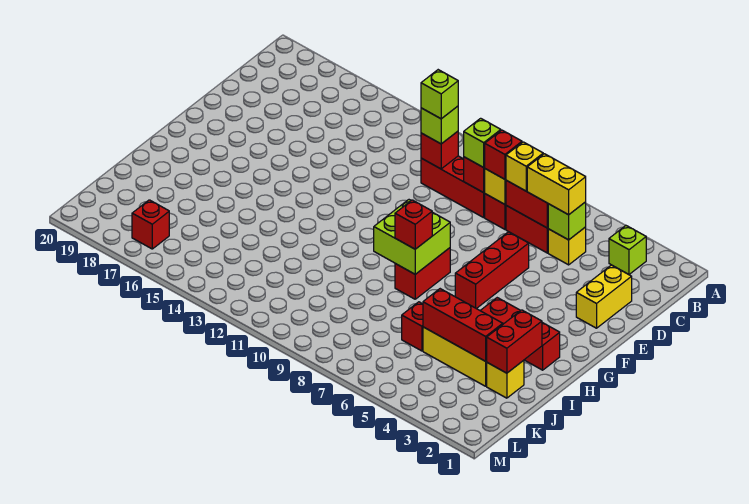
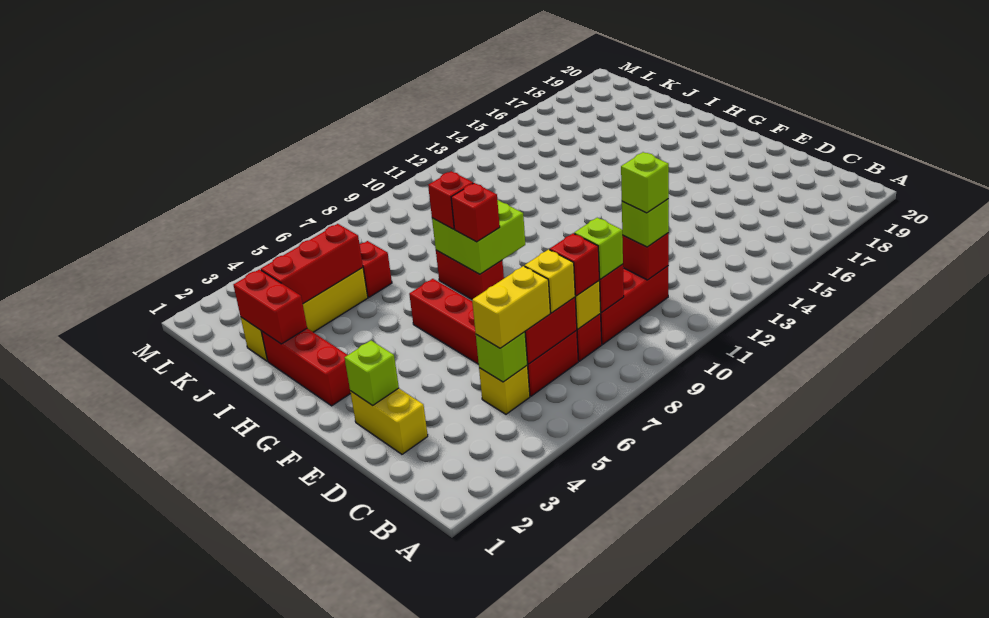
lime 1x1 brick [609,226,646,274] -> lime 1x1 brick moved to [345,341,399,405]
red 1x3 brick [480,298,560,370] -> red 1x3 brick turned to [261,329,351,406]
red 1x1 brick [132,200,169,249] -> red 1x1 brick moved to [451,183,500,242]

